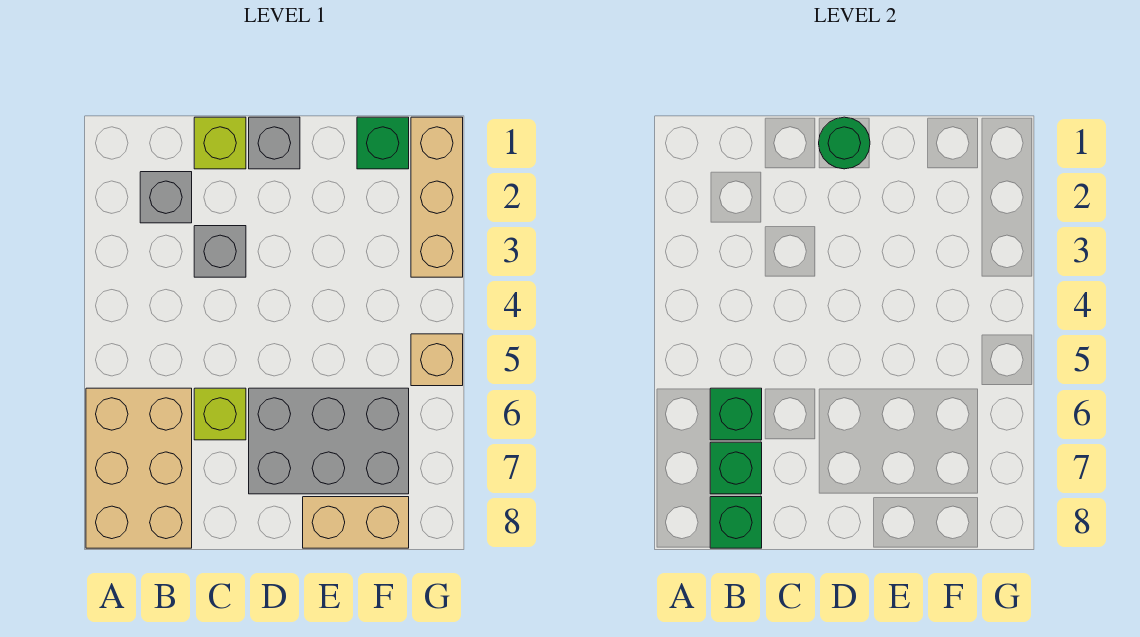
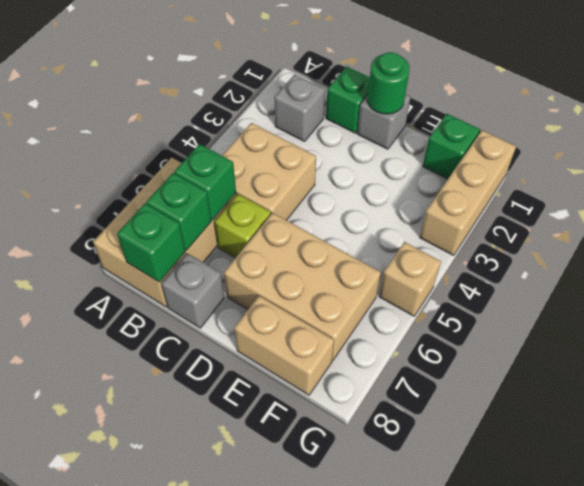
none -> tan 2x2 brick [222,123,316,220]
lime 1x1 brick [194,117,246,169] -> green 1x1 brick [326,67,370,133]
grey 1x1 brick [194,226,246,277] -> grey 1x1 brick moved to [161,253,224,328]
grey 2x3 brick [249,388,409,494] -> tan 2x3 brick [224,213,381,360]

